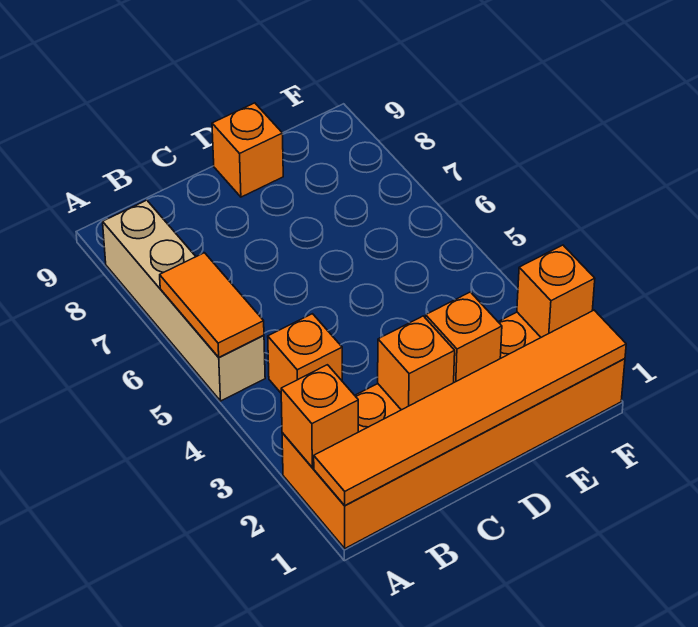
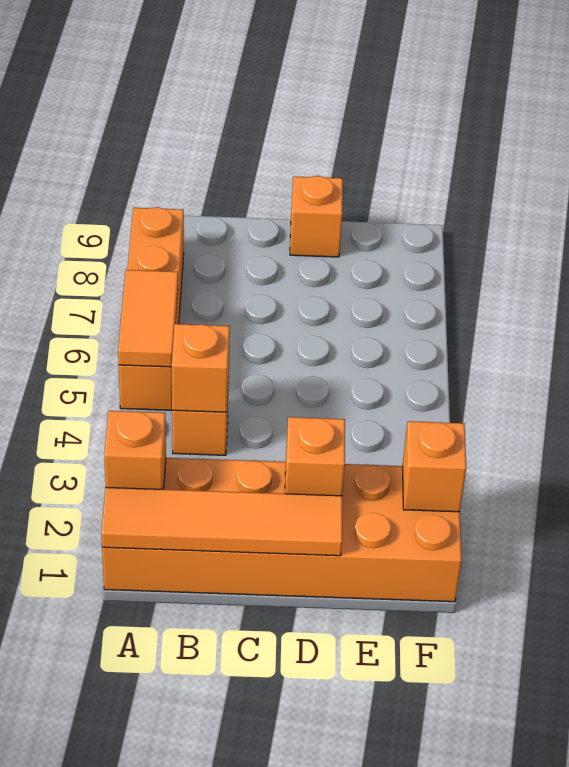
orange 1x6 tile [314,310,626,506] -> orange 1x4 tile [101,487,342,556]
tan 1x4 brick [103,200,265,401] -> orange 1x4 brick [119,207,184,410]
orange 1x1 brick [378,316,455,410] -> orange 1x1 brick moved to [172,324,230,412]

